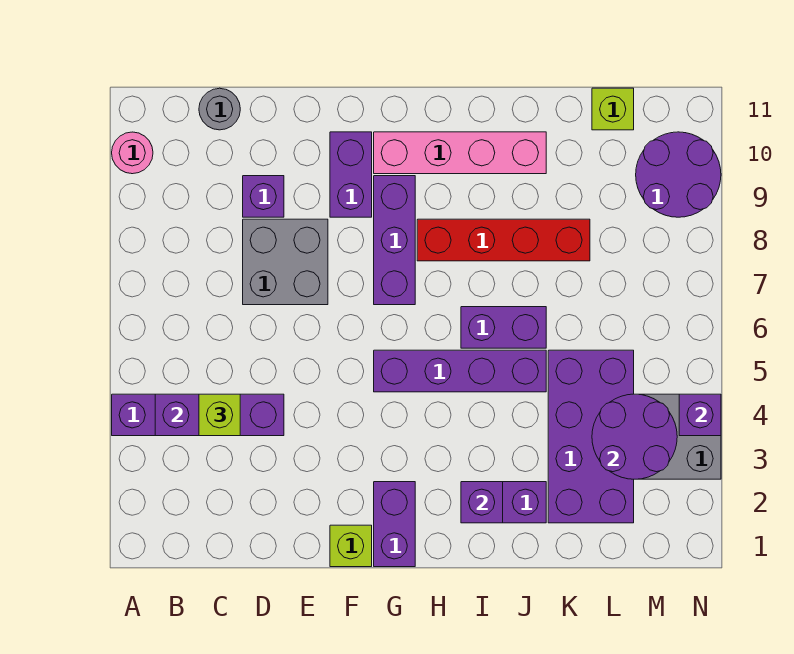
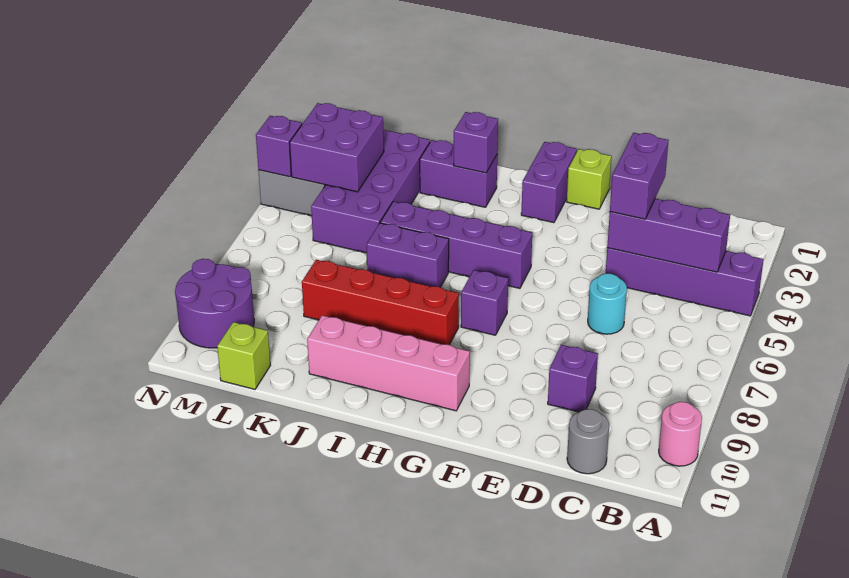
lime 1x1 brick [199,394,240,436] -> none
none -> cyan 1x1 round brick [588,274,627,334]
grey 2x2 brick [243,219,328,305] -> none
purple 1x2 brick [330,132,372,217] -> purple 1x2 brick moved to [610,133,669,219]
purple 1x3 brick [374,176,415,305] -> purple 1x1 brick [461,270,508,335]
purple 2x2 round brick [592,394,677,479] -> purple 2x2 brick [290,103,384,192]

